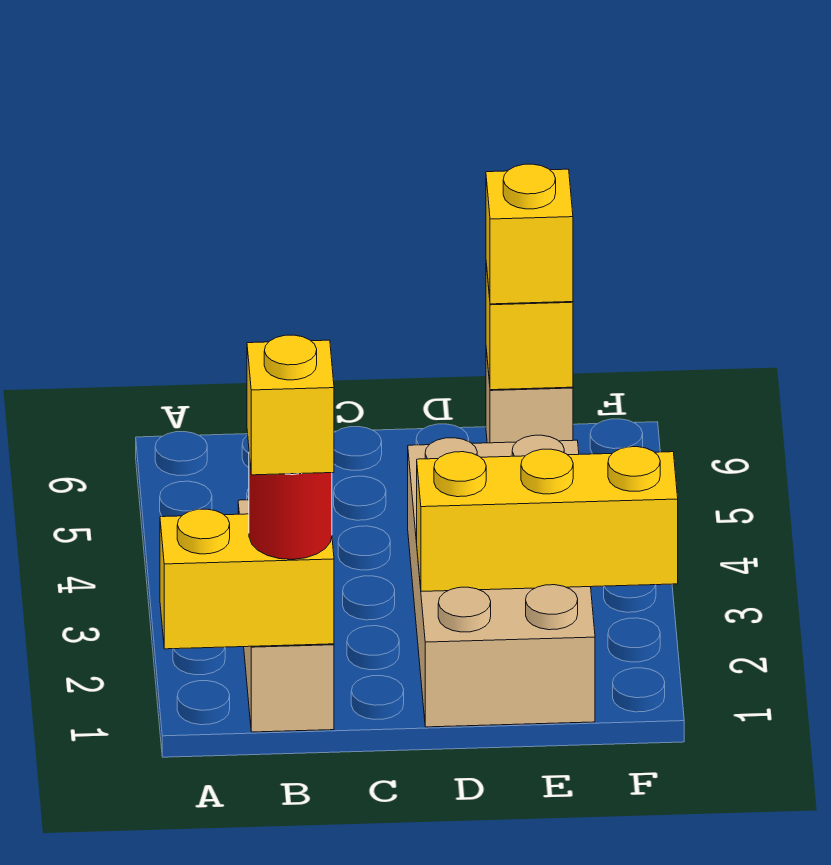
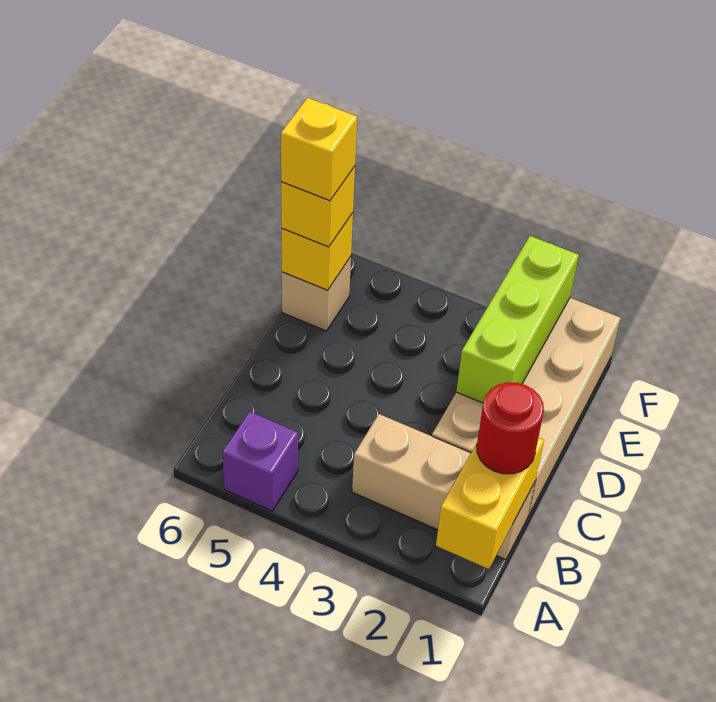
none -> purple 1x1 brick [222,412,298,511]
yellow 1x1 brick [247,335,334,475] -> yellow 1x1 brick moved to [281,98,357,201]
tan 2x4 brick [408,435,595,727] -> tan 2x4 brick turned to [432,298,621,516]
yellow 1x3 brick [417,447,678,591] -> lime 1x3 brick [456,236,579,403]

